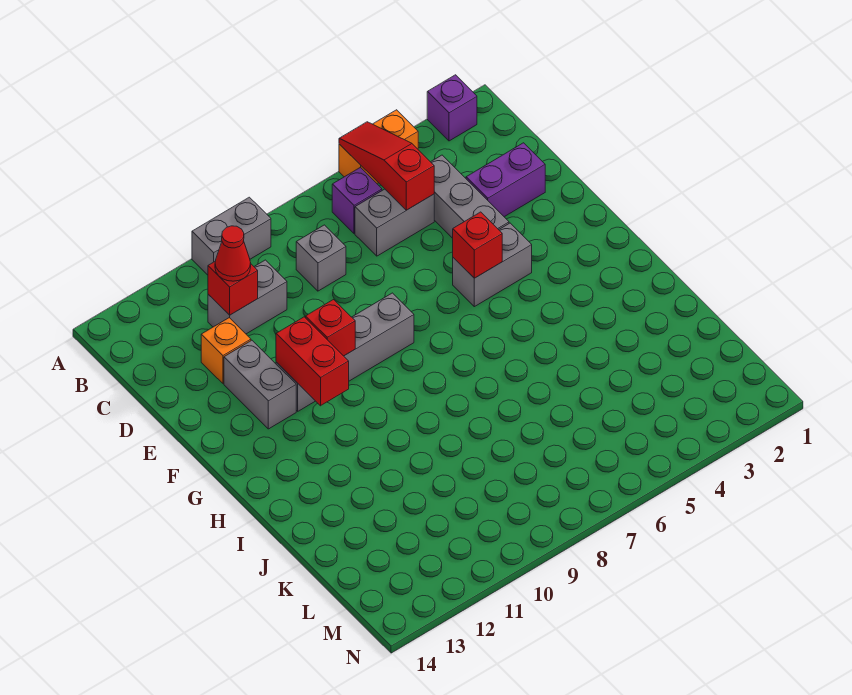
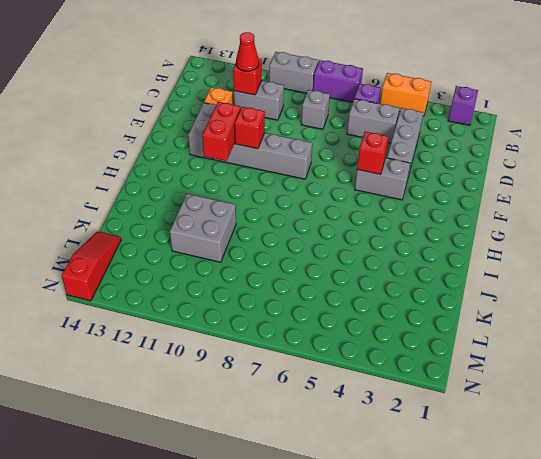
red 1x3 slope [339,122,434,210] -> red 1x3 slope moved to [62,231,121,301]
purple 1x2 brick [466,143,545,217] -> purple 1x2 brick moved to [313,60,363,102]
none -> grey 2x2 brick [170,194,236,262]

